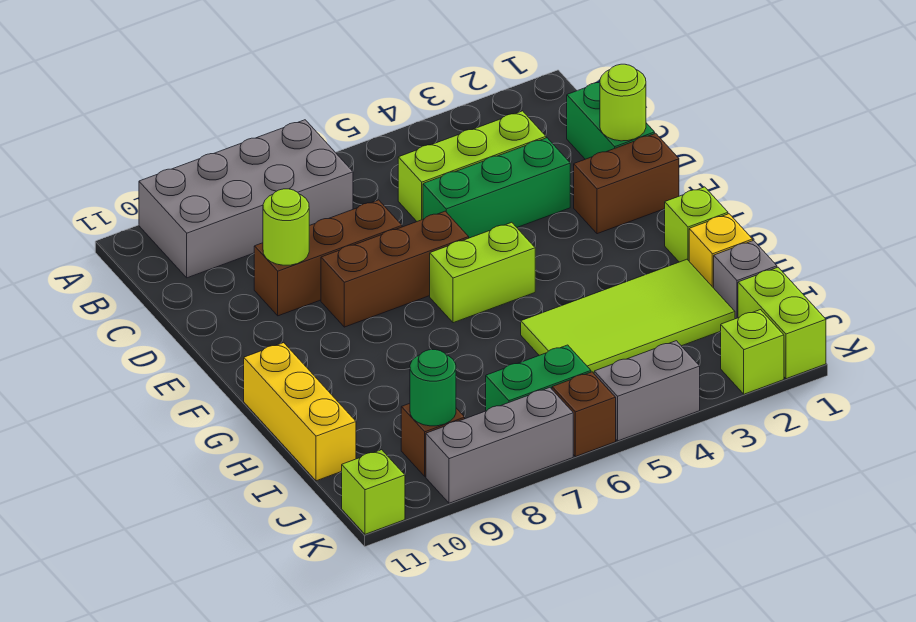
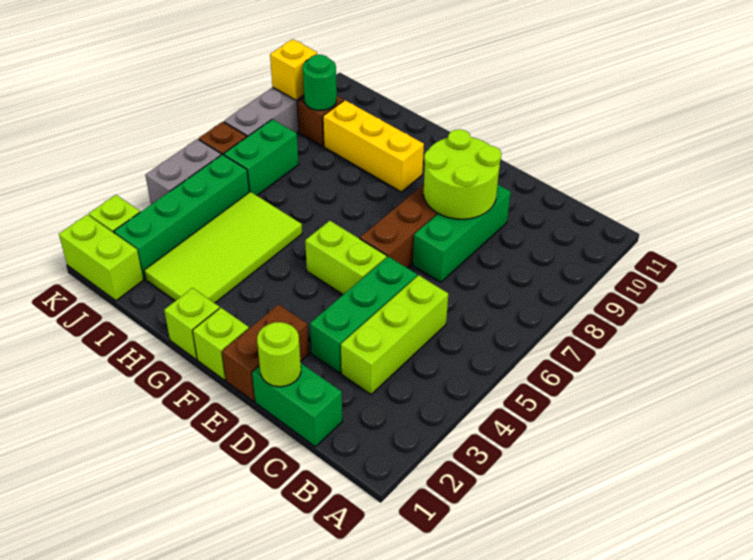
grey 2x4 brick [139,120,353,278] -> none
brown 1x3 brick [254,200,402,316] -> green 1x3 brick [413,185,511,282]
lime 1x1 round brick [263,189,309,265] -> lime 2x2 round brick [424,129,501,219]
lime 1x2 brick [430,222,535,323] -> lime 1x2 brick turned to [305,221,387,295]
yellow 1x3 brick [244,343,356,481] -> yellow 1x3 brick moved to [323,100,424,192]
yellow 1x1 brick [689,214,753,288] -> yellow 1x1 brick moved to [270,39,317,100]
grey 1x1 brick [714,240,777,319] -> none
none -> green 1x4 brick [114,154,249,279]
lime 1x1 brick [342,450,405,534] -> lime 1x1 brick moved to [193,308,249,380]

